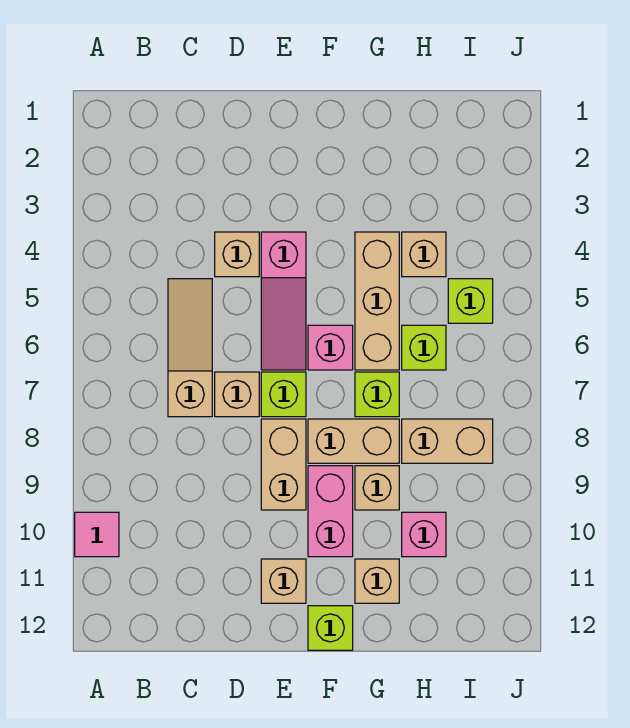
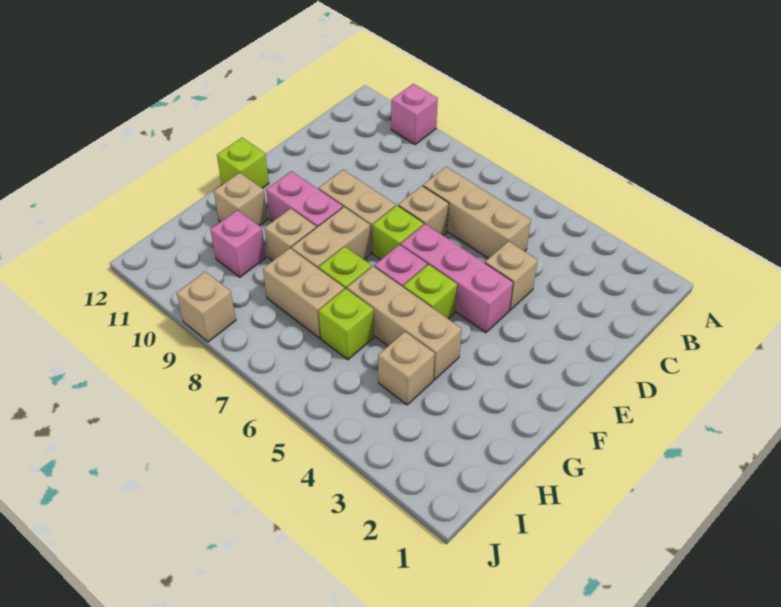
pink 1x1 tile [75,512,119,557] -> pink 1x1 brick [391,84,438,145]
tan 1x3 slope [168,279,212,417] -> tan 1x3 brick [423,167,531,259]
pink 1x3 slope [261,232,306,370] -> pink 1x3 brick [401,224,513,333]
tan 1x1 brick [261,559,306,603] -> tan 1x1 brick moved to [177,272,236,342]
tan 1x2 brick [402,419,493,463] -> tan 1x2 brick turned to [263,248,344,338]
lime 1x1 brick [448,279,493,323] -> lime 1x1 brick moved to [403,265,457,319]

